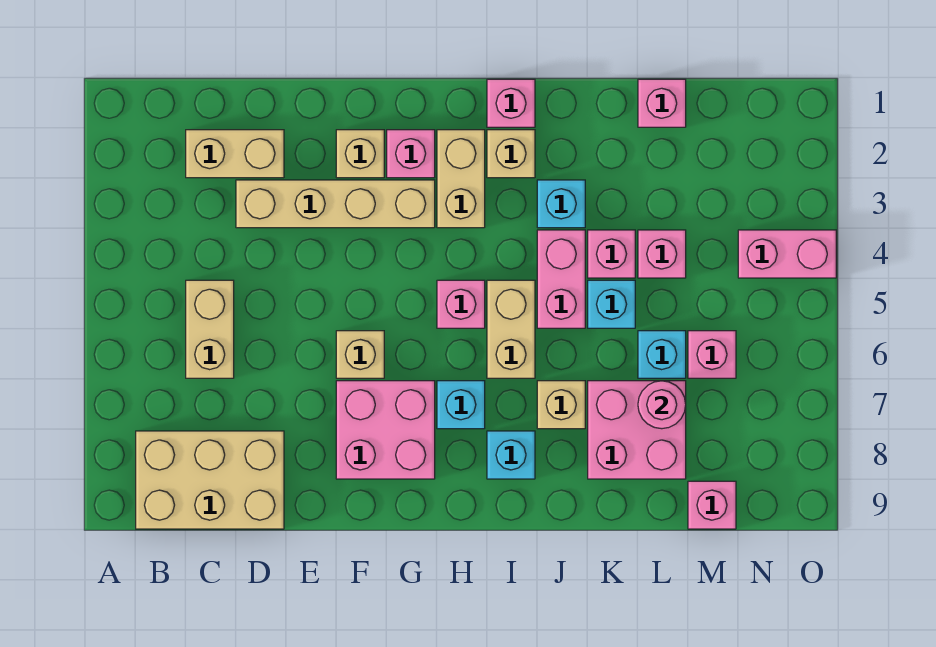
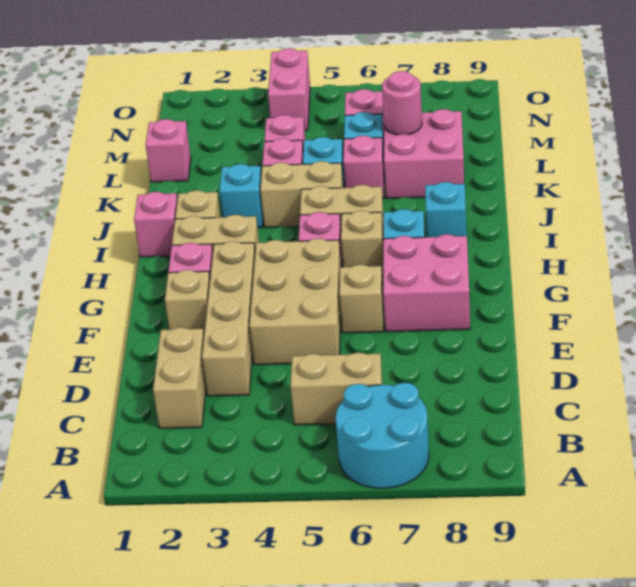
none -> cyan 2x2 round brick [336,383,429,488]
tan 2x3 brick [136,431,284,529] -> tan 2x3 brick moved to [249,239,341,365]
pink 1x2 brick [537,230,585,328] -> tan 1x2 brick [260,161,343,227]
tan 1x1 brick [537,381,585,429] -> tan 1x1 brick moved to [341,211,383,276]
pink 1x1 brick [688,481,736,529] -> pink 1x1 brick moved to [343,136,384,199]

